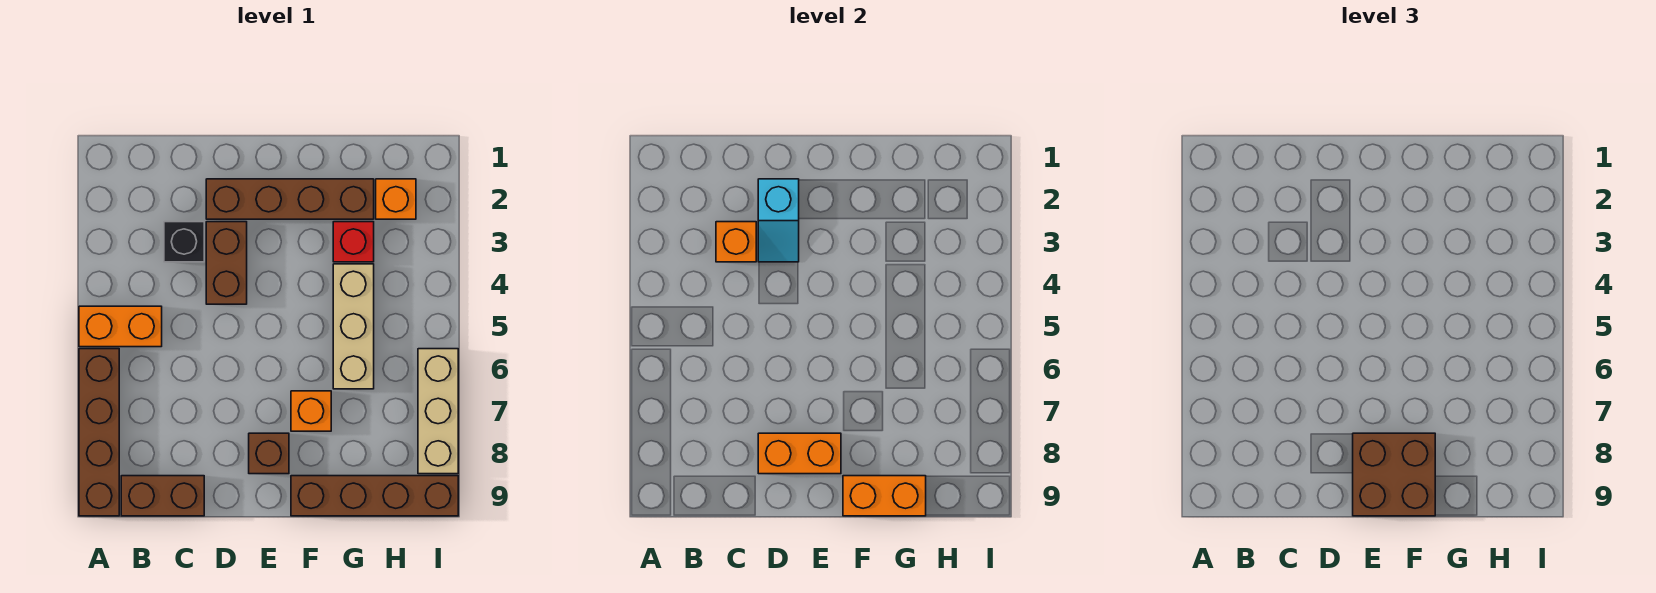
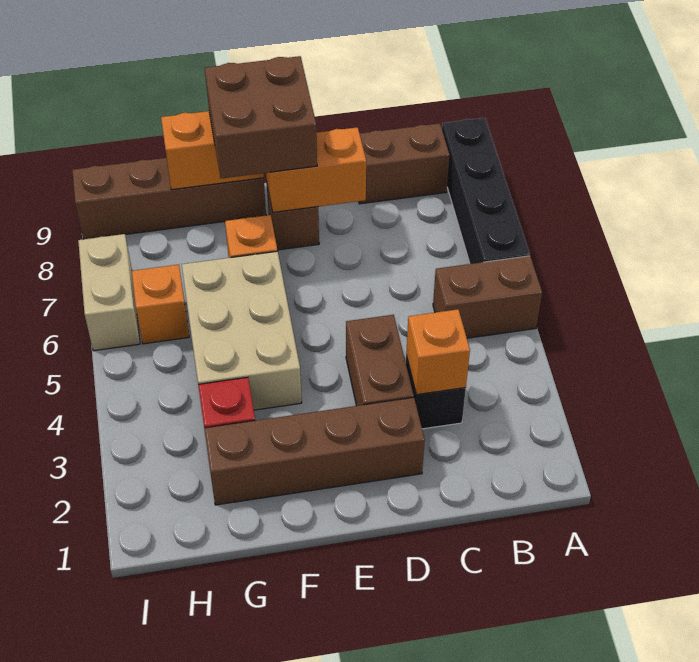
orange 1x2 brick [79,306,162,347] -> brown 1x2 brick [433,256,542,338]
brown 1x4 brick [79,349,119,516] -> black 1x4 brick [442,118,530,264]
cyan 1x2 slope [758,179,799,262] -> none
tan 1x3 brick [333,264,374,389] -> tan 2x3 brick [182,251,302,410]
orange 1x1 brick [376,179,416,219] -> orange 1x1 brick moved to [132,265,189,344]
tan 1x3 brick [418,349,458,474] -> tan 1x2 brick [78,234,140,351]

